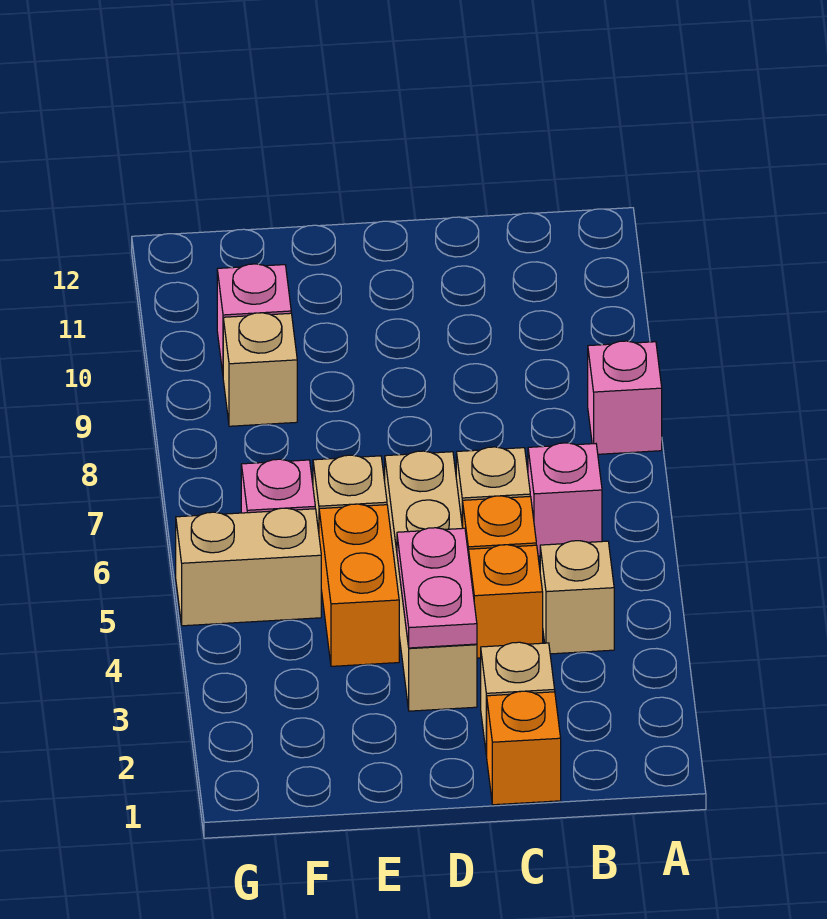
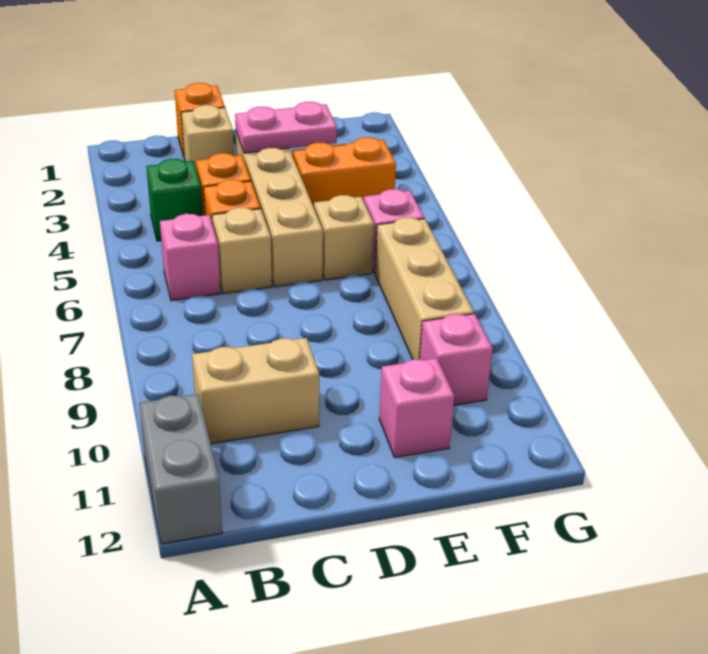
pink 1x1 brick [588,341,662,454] -> pink 1x1 brick moved to [379,358,454,458]
none -> grey 1x2 brick [139,394,222,544]
tan 1x1 brick [540,541,614,654] -> green 1x1 brick [146,159,203,241]
pink 1x2 plate [397,528,477,648] -> pink 1x2 plate turned to [235,102,337,153]
orange 1x2 brick [319,504,399,666] -> orange 1x2 brick turned to [292,137,396,207]
tan 1x2 brick [176,508,321,626] -> tan 1x2 brick moved to [192,338,319,444]
tan 1x1 brick [223,313,297,426] -> tan 1x3 brick [375,218,474,360]

